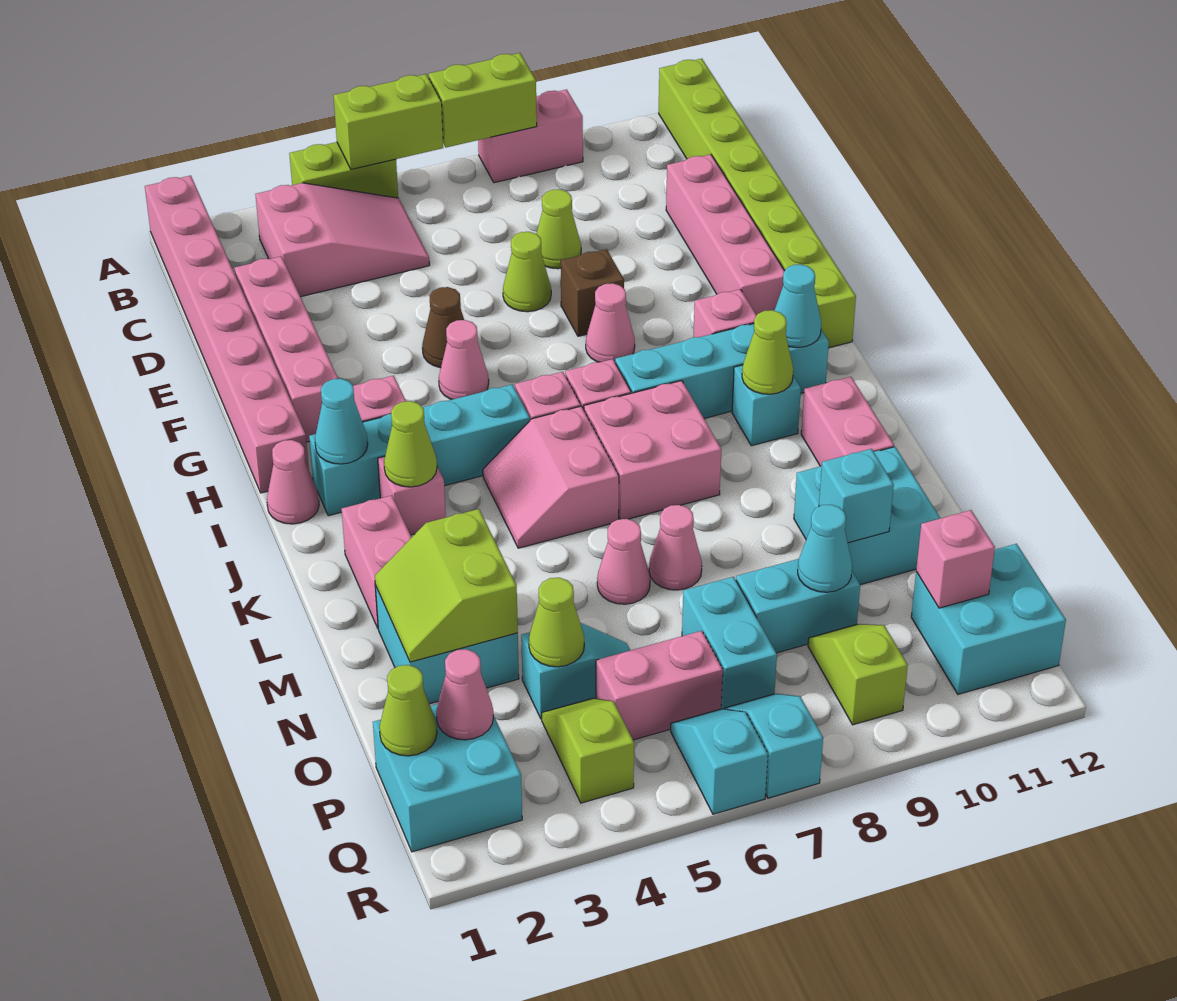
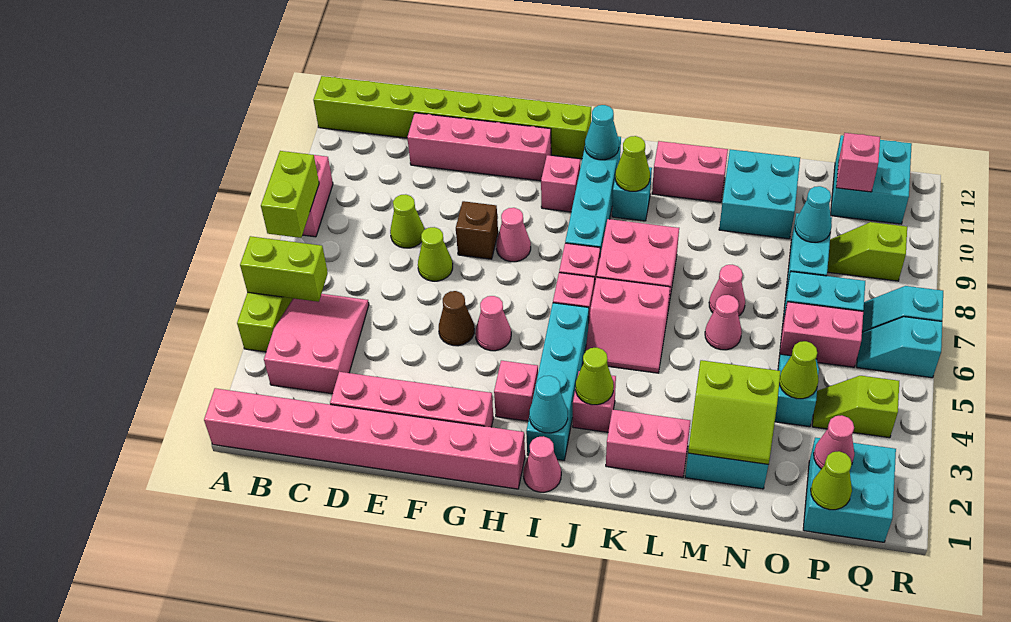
lime 1x2 brick [334,74,443,169] -> lime 1x2 brick turned to [240,236,328,302]
cyan 1x1 brick [819,449,894,543] -> none
pink 1x2 brick [596,631,723,740] -> pink 1x2 brick turned to [780,302,863,367]

